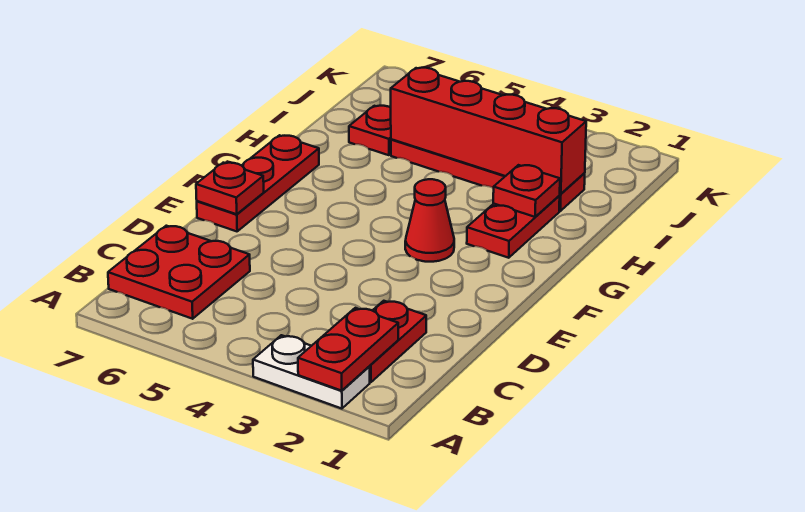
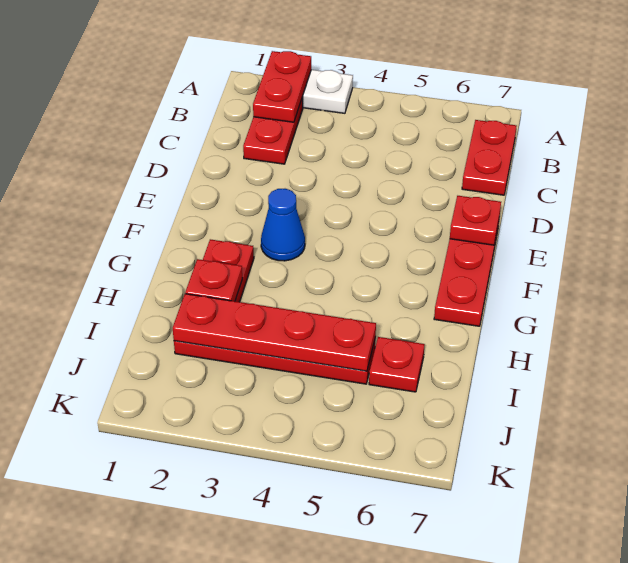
red 2x2 plate [108,226,250,319] -> red 1x2 plate [462,120,516,195]
red 1x1 cone [405,179,454,262] -> blue 1x1 cone [261,189,305,261]
red 1x4 brick [391,68,586,194] -> red 1x4 plate [173,294,376,371]

